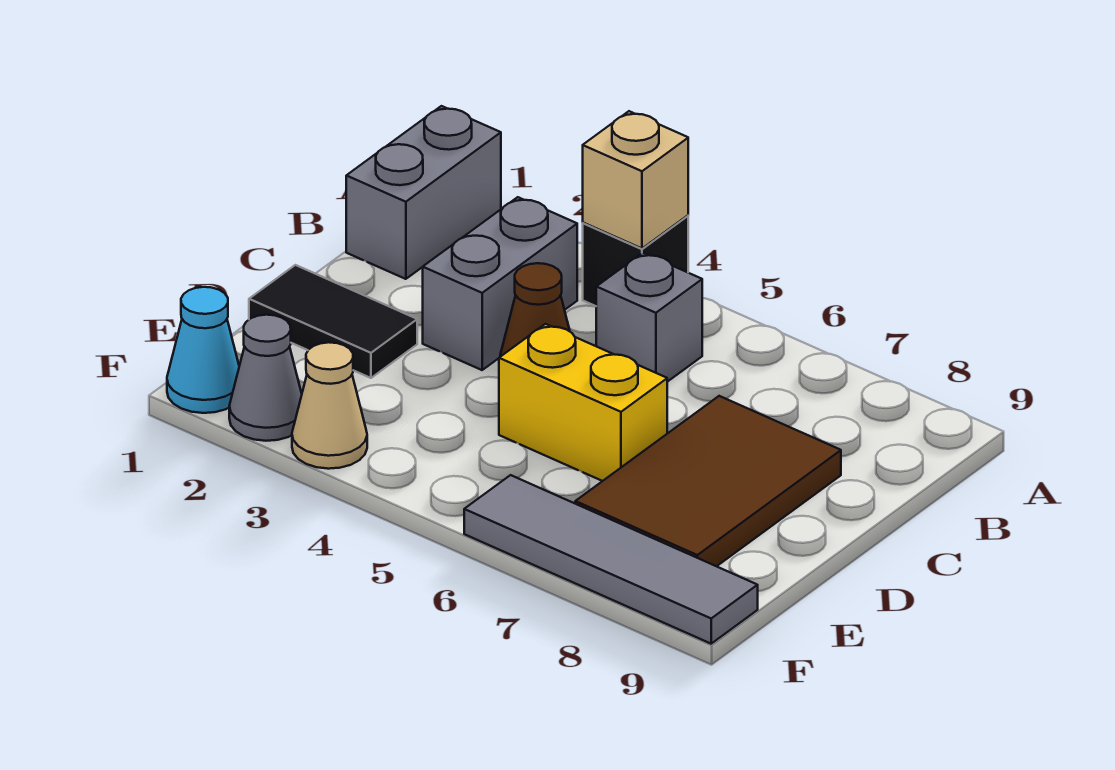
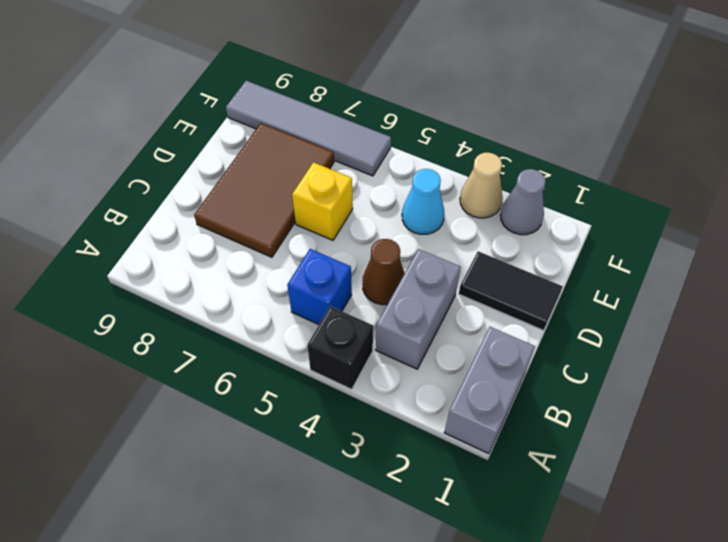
tan 1x1 brick [583,111,688,248] -> none
grey 1x1 brick [596,253,702,382] -> blue 1x1 brick [287,249,352,324]
yellow 1x2 brick [499,324,667,481] -> yellow 1x1 brick [292,162,353,240]
cyan 1x1 cone [167,287,239,413] -> cyan 1x1 cone moved to [402,169,444,234]

